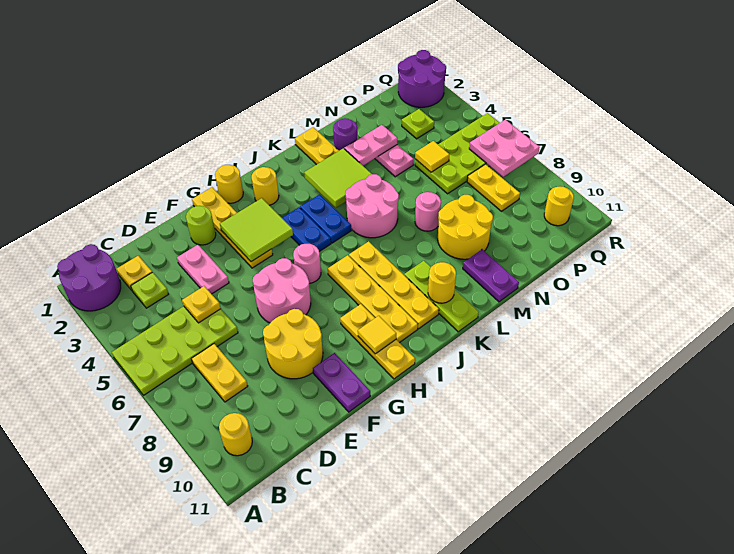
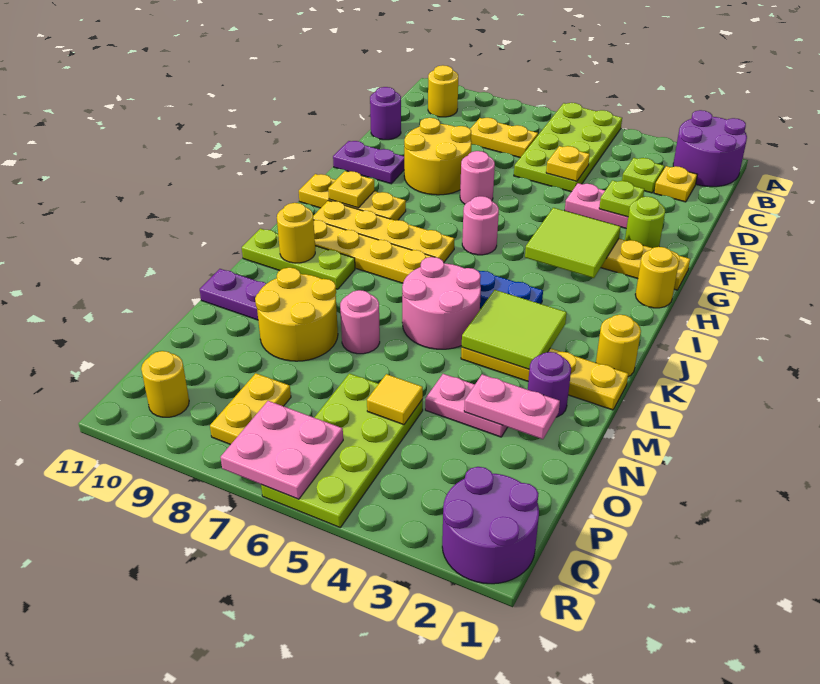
none -> purple 1x1 round brick [370,87,401,140]
pink 2x2 round brick [253,258,311,323] -> pink 1x1 round brick [460,151,495,204]
yellow 1x1 tile [358,316,396,354] -> yellow 1x1 plate [328,171,374,208]
yellow 1x1 round brick [251,167,279,205] -> yellow 1x1 round brick moved to [596,315,641,377]
blue 1x2 plate [282,207,331,252] -> none
pink 1x2 plate [344,125,397,166] -> pink 1x2 plate turned to [464,374,560,439]
lime 1x1 plate [402,109,434,139] -> lime 1x1 plate moved to [599,180,644,217]
yellow 1x2 plate [467,164,520,211] -> yellow 1x2 plate turned to [210,373,291,445]

